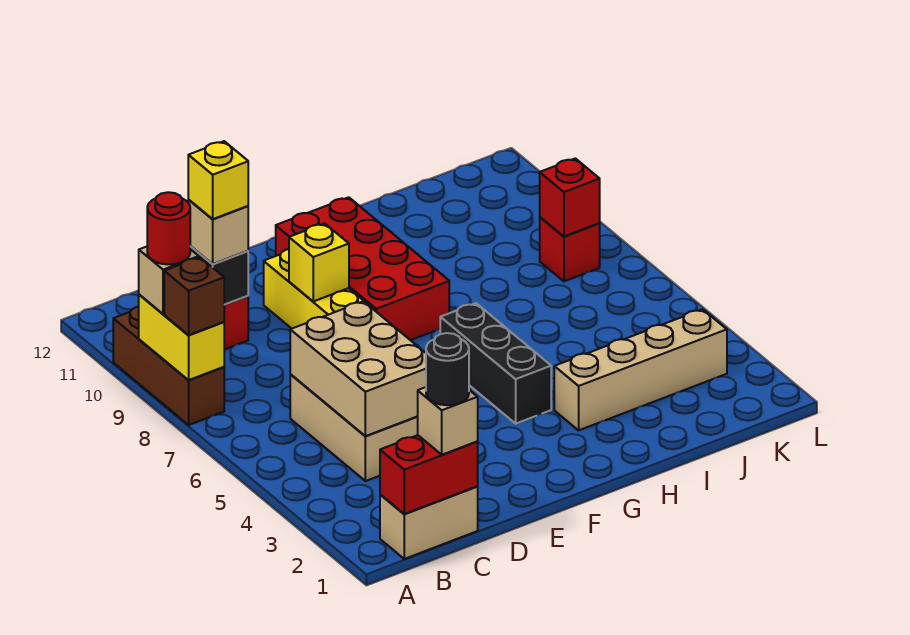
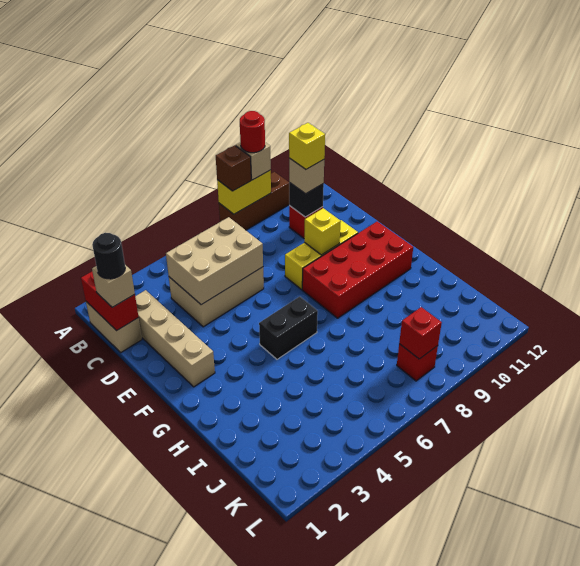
black 1x3 brick [440,303,551,423] -> black 1x2 brick [259,297,318,359]
tan 1x4 brick [554,309,727,430] -> tan 1x4 brick moved to [135,290,215,387]

